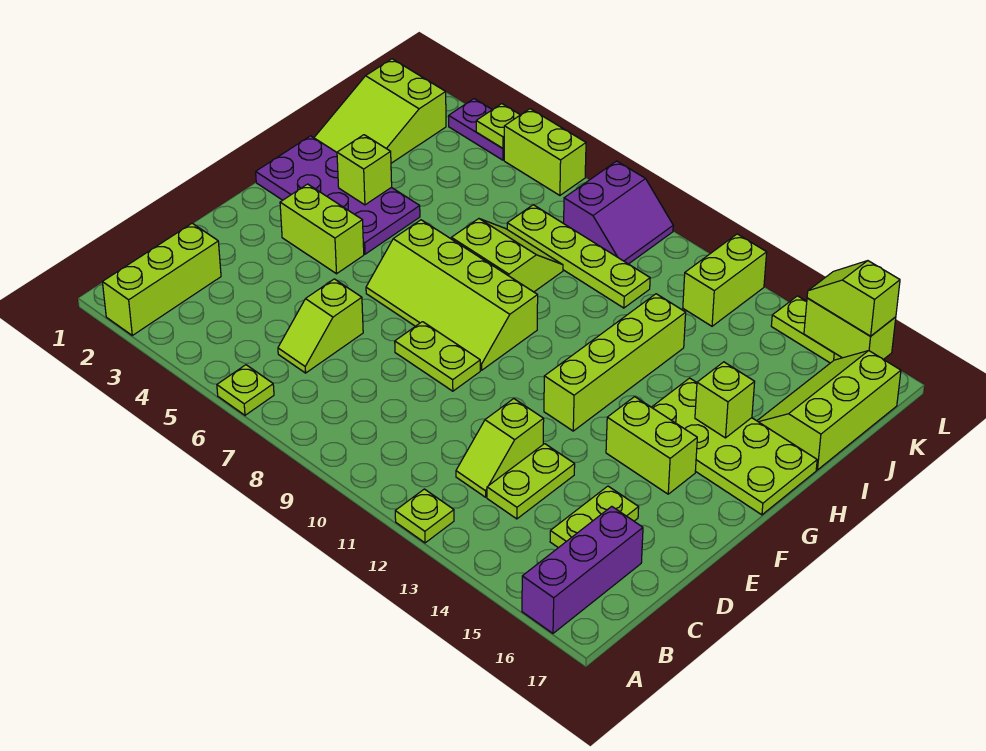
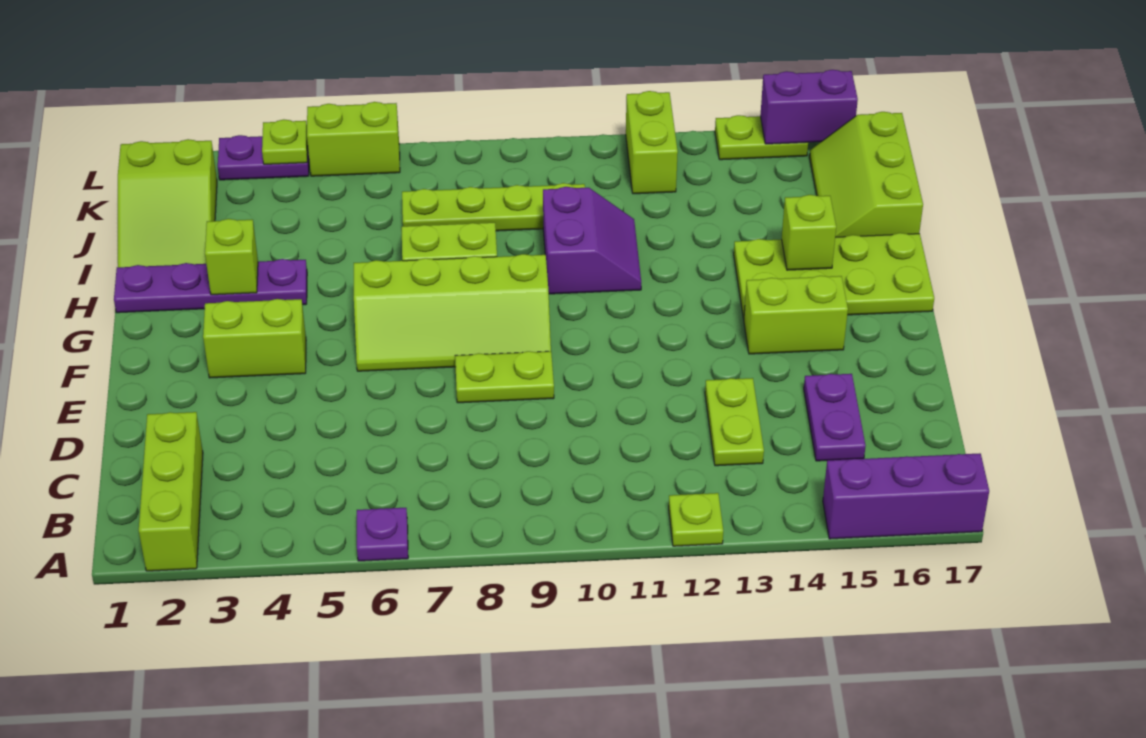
lime 1x1 plate [217,365,274,415] -> purple 1x1 plate [357,508,408,561]
purple 1x3 brick [522,506,643,633] -> purple 1x3 brick turned to [823,453,989,539]
lime 1x2 slope [278,279,363,373] -> none
lime 1x2 slope [456,399,544,497] -> none
lime 1x2 plate [550,486,639,548] -> purple 1x2 plate [804,374,866,461]
lime 1x4 brick [544,294,686,431] -> none
purple 2x4 plate [256,136,420,254] -> purple 1x4 plate [114,259,307,313]
purple 2x2 slope [564,161,673,264] -> purple 2x2 slope moved to [543,187,641,294]
lime 1x2 brick [804,298,896,359] -> purple 1x2 brick [760,70,858,144]
lime 1x2 slope [807,261,900,336] -> none

